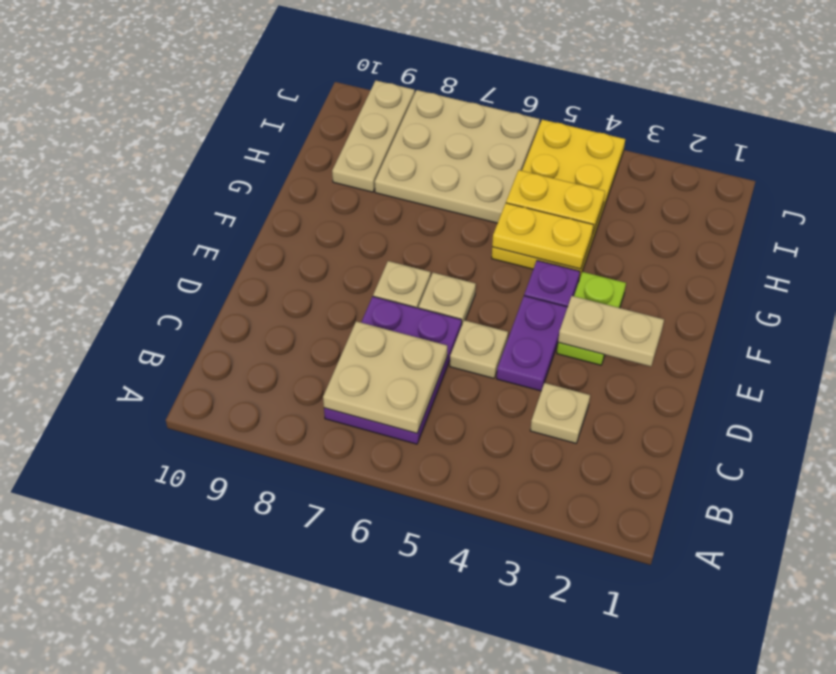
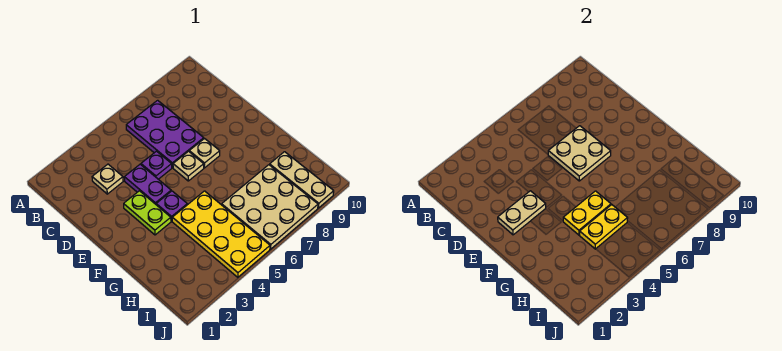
tan 2x2 plate [323,321,447,433] -> tan 2x2 plate moved to [548,126,611,181]
tan 1x1 plate [450,320,508,378] -> purple 1x1 plate [141,151,172,179]

